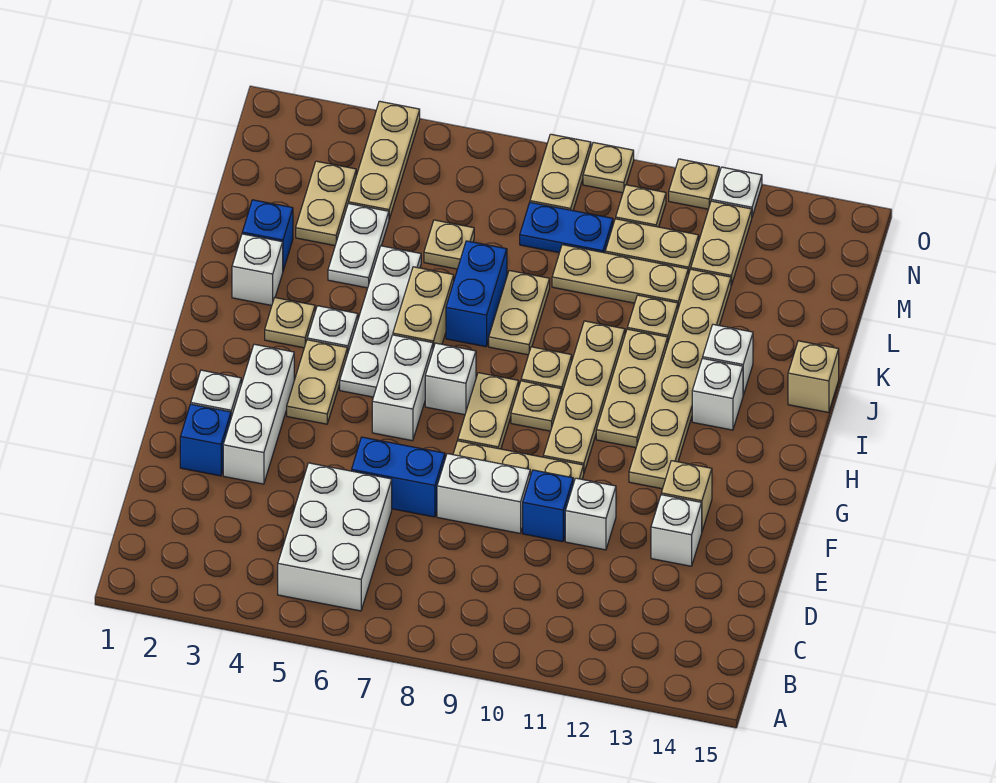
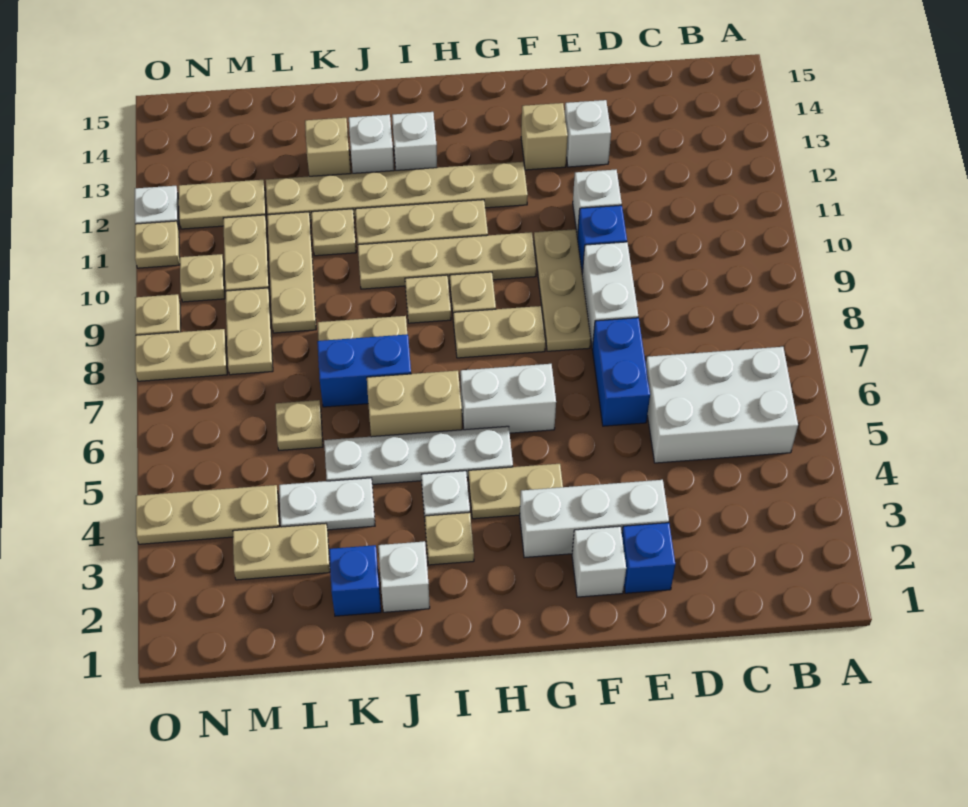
white 1x1 brick [425,343,476,415] -> none
tan 1x1 brick [788,341,839,413] -> tan 1x1 brick moved to [305,118,351,176]
blue 1x2 plate [520,202,613,253] -> tan 1x2 plate [225,288,273,375]

